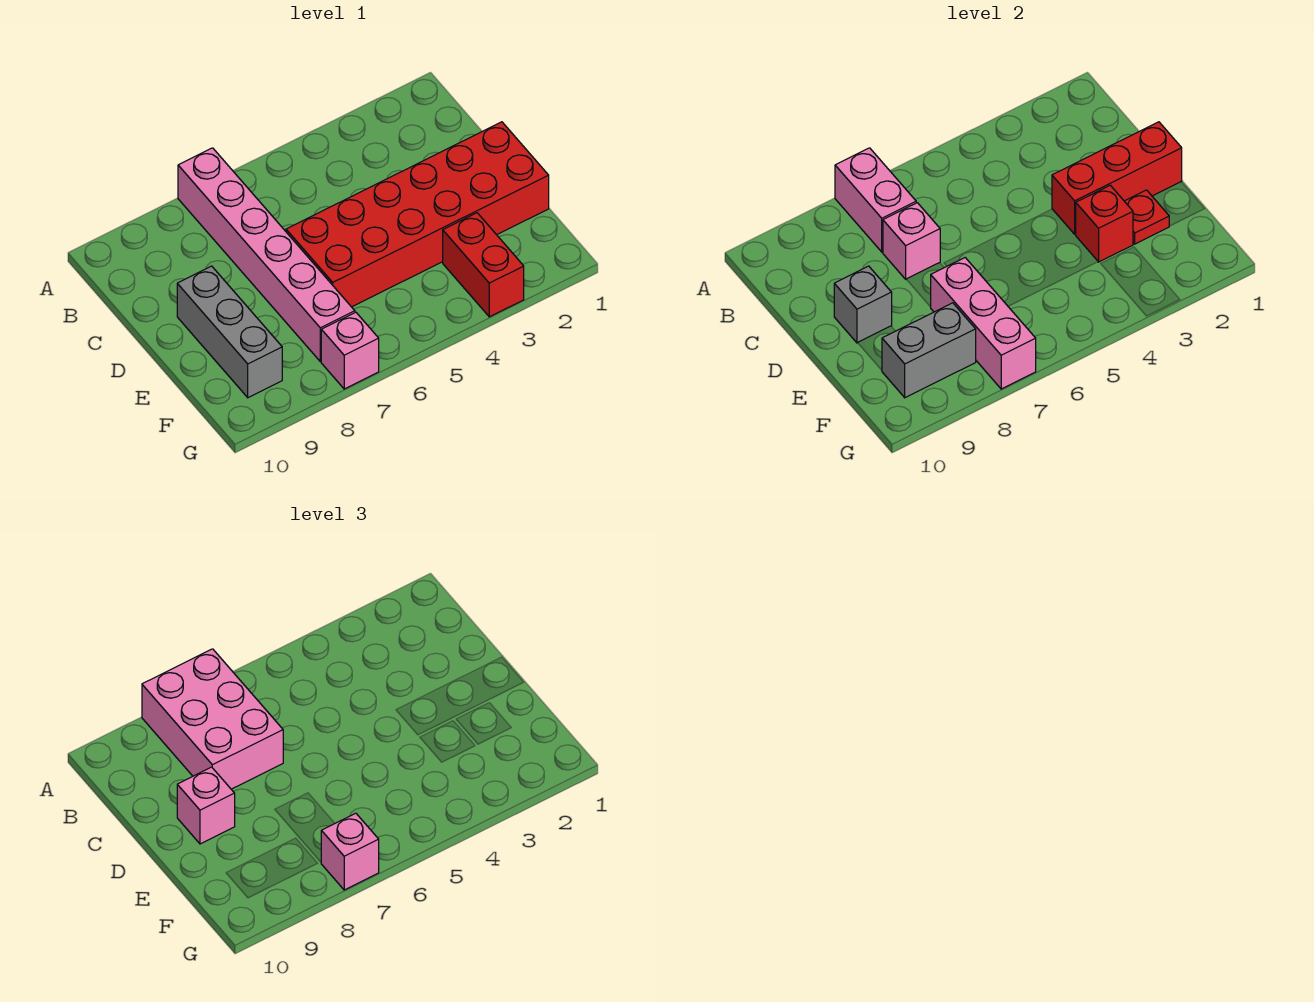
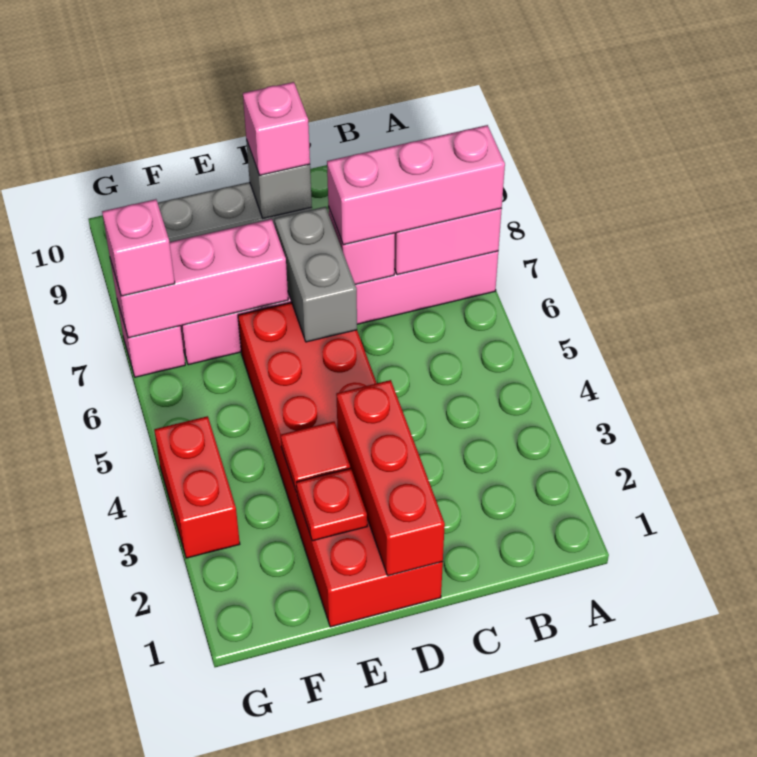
pink 2x3 brick [142,649,283,789] -> pink 1x3 brick [327,125,505,245]
red 1x1 brick [1076,185,1133,262] -> red 1x1 tile [281,421,350,492]
red 1x2 brick [443,213,524,317] -> red 1x2 brick turned to [154,416,240,558]
grey 1x2 brick [882,303,976,398] -> grey 1x2 brick moved to [275,207,357,342]

